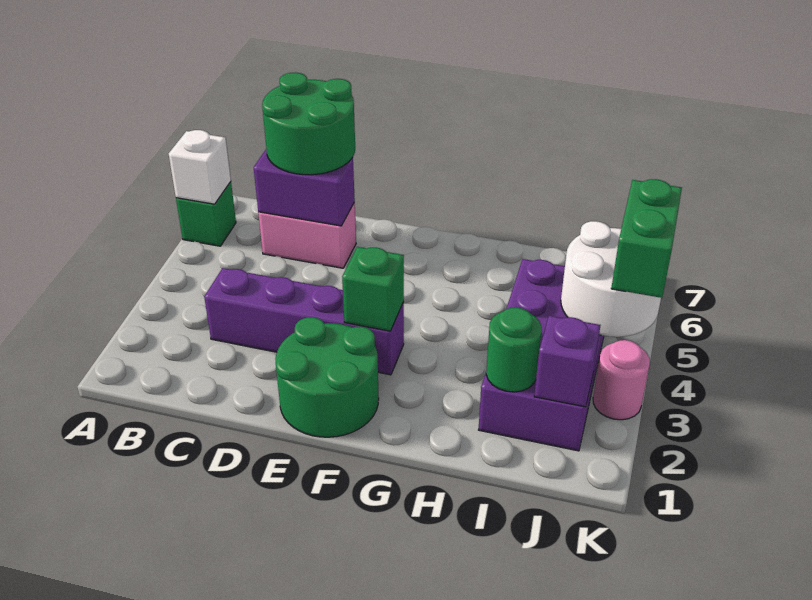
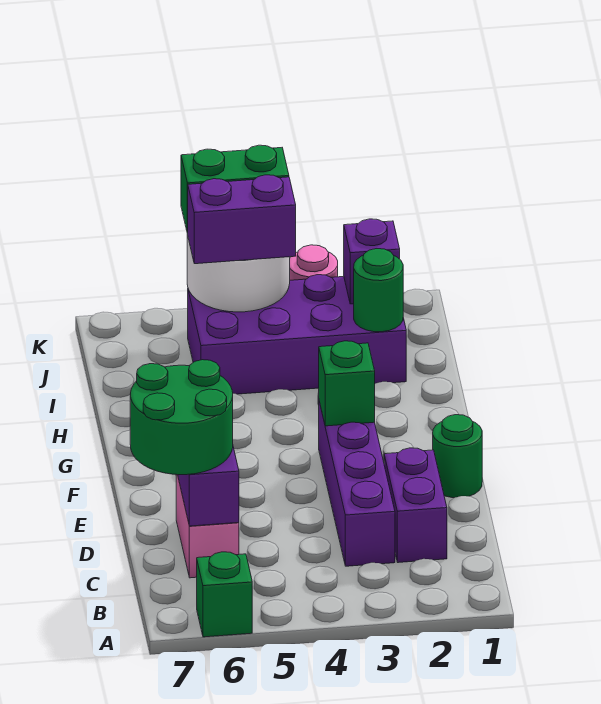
white 1x1 brick [169,130,231,204] -> none
none -> purple 1x2 brick [384,448,447,563]
green 2x2 round brick [275,317,379,437] -> green 1x1 round brick [433,415,482,498]
none -> purple 1x2 brick [187,175,296,264]

